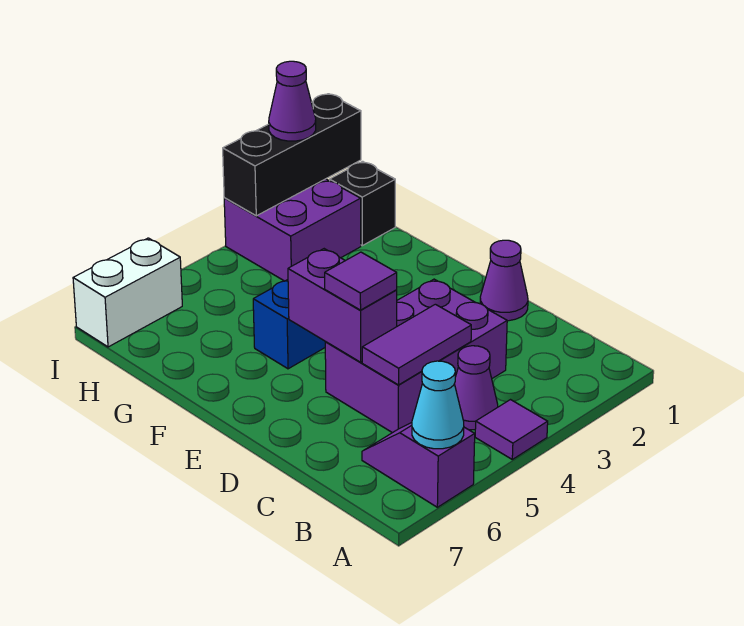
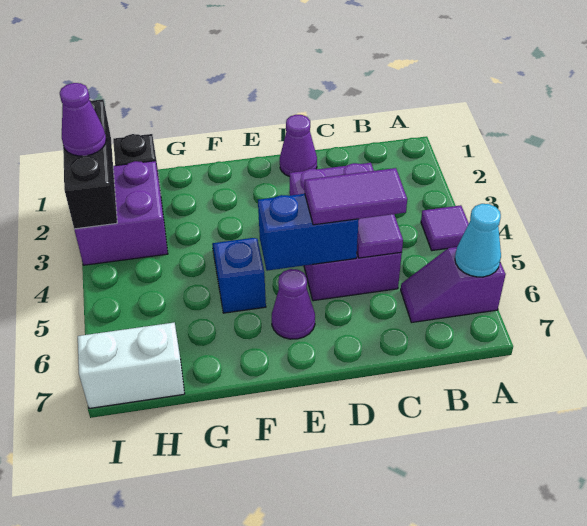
purple 1x1 cone [454,346,498,430] -> purple 1x1 cone moved to [272,269,315,339]
purple 1x2 brick [288,249,397,362] -> blue 1x2 brick [258,194,359,271]
purple 1x1 tile [325,252,397,310] -> purple 1x2 tile [305,168,407,225]
white 1x2 brick [73,238,182,347] -> white 1x2 brick turned to [78,323,185,408]

